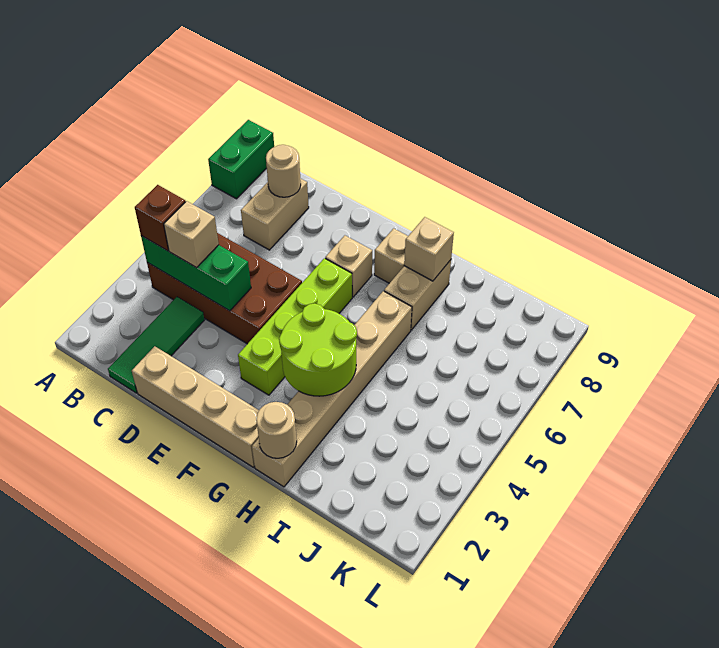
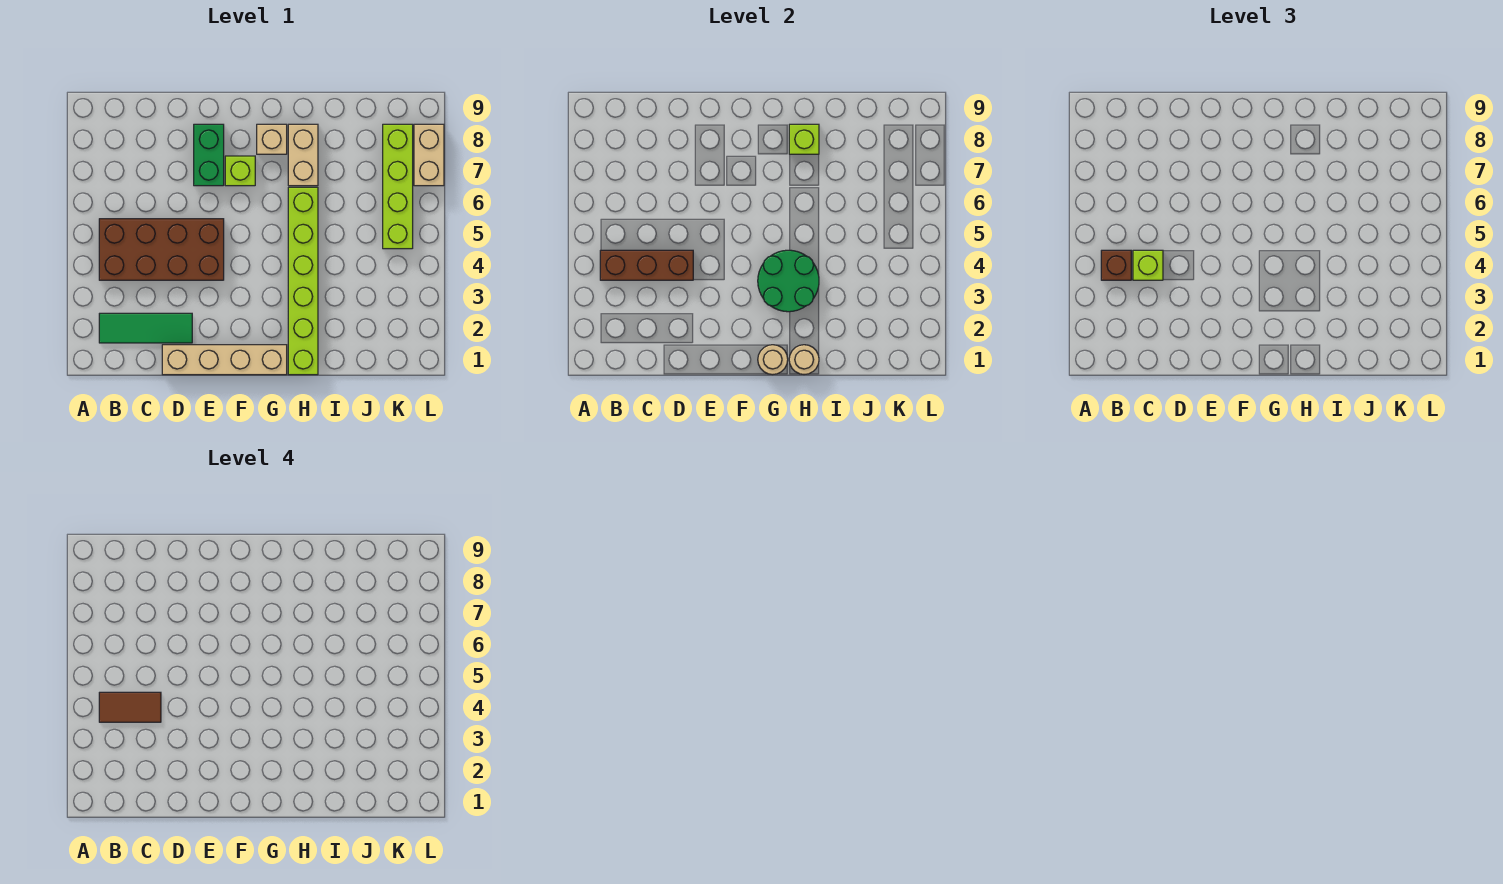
green 1x2 brick [208,120,274,199] -> green 1x2 brick moved to [194,124,224,186]
green 1x3 brick [141,236,251,311] -> brown 1x3 brick [600,250,693,280]
none -> brown 1x2 tile [99,692,161,722]
green 1x3 tile [108,297,204,393] -> green 1x3 tile turned to [99,313,192,343]
tan 1x1 brick [164,201,219,268] -> lime 1x1 brick [1133,250,1163,280]
tan 1x2 brick [241,178,309,250] -> tan 1x2 brick moved to [414,124,444,186]
tan 1x1 round brick [266,145,301,197] -> tan 1x1 round brick moved to [758,345,788,375]
lime 1x4 brick [238,258,352,395] -> lime 1x4 brick moved to [383,124,413,249]
tan 1x1 brick [325,235,372,297] -> lime 1x1 brick [225,156,255,186]
lime 2x2 round brick [279,303,357,396] -> green 2x2 round brick [758,250,819,312]
tan 1x6 brick [252,291,412,487] -> lime 1x6 brick [288,187,318,375]
tan 1x1 brick [404,217,454,281] -> lime 1x1 brick [789,124,819,154]

